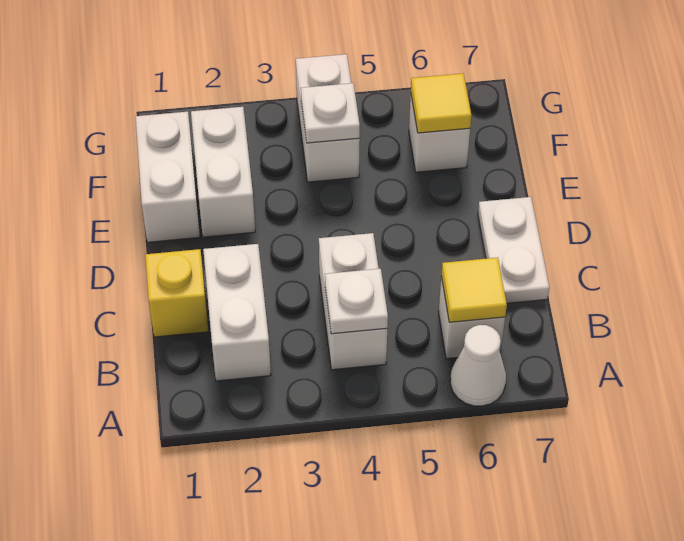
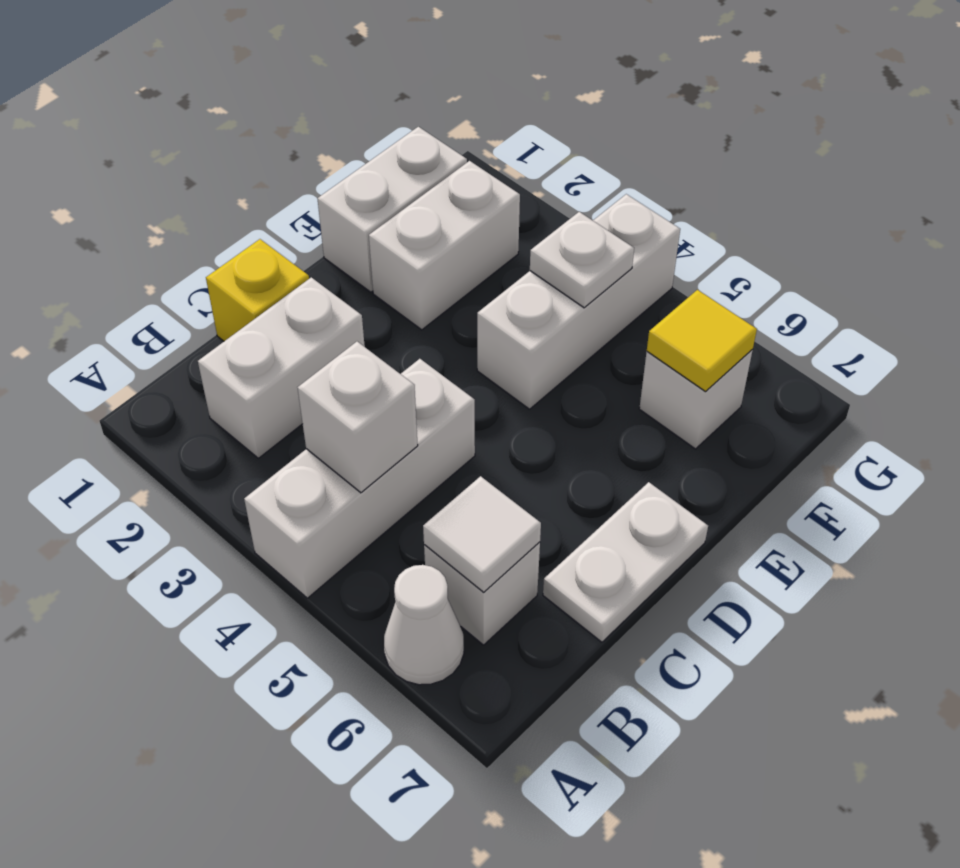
white 1x2 brick [319,233,387,370] -> white 1x3 brick [244,359,475,598]
white 1x1 plate [325,269,388,334] -> white 1x1 brick [298,342,418,493]
yellow 1x1 tile [441,258,507,322] -> white 1x1 tile [423,476,541,592]
white 1x2 brick [296,54,360,182] -> white 1x3 brick [477,194,680,409]

